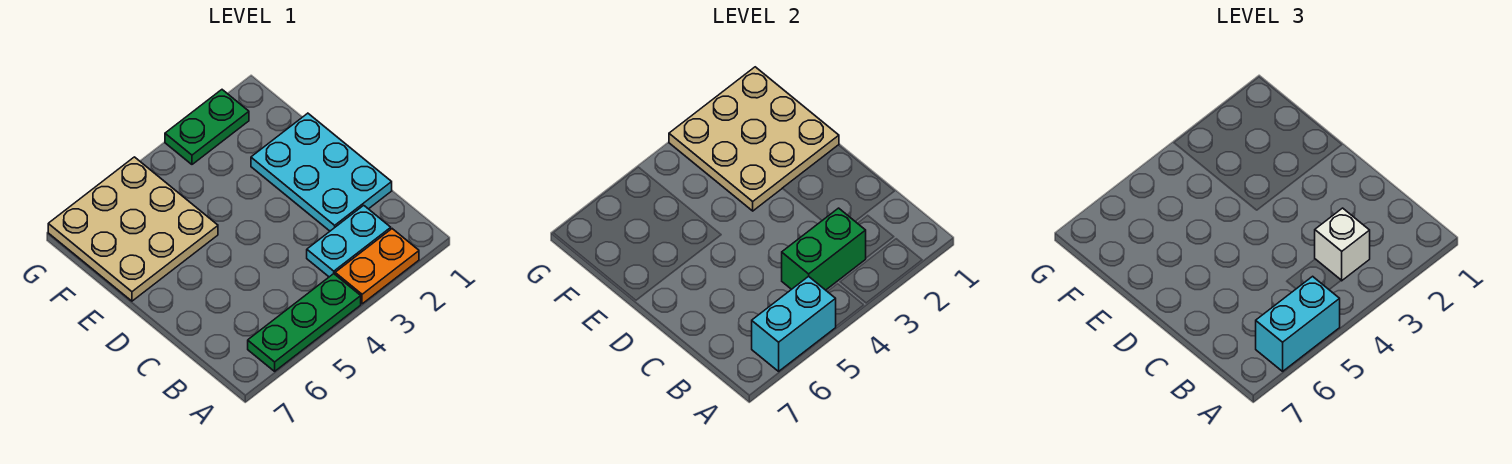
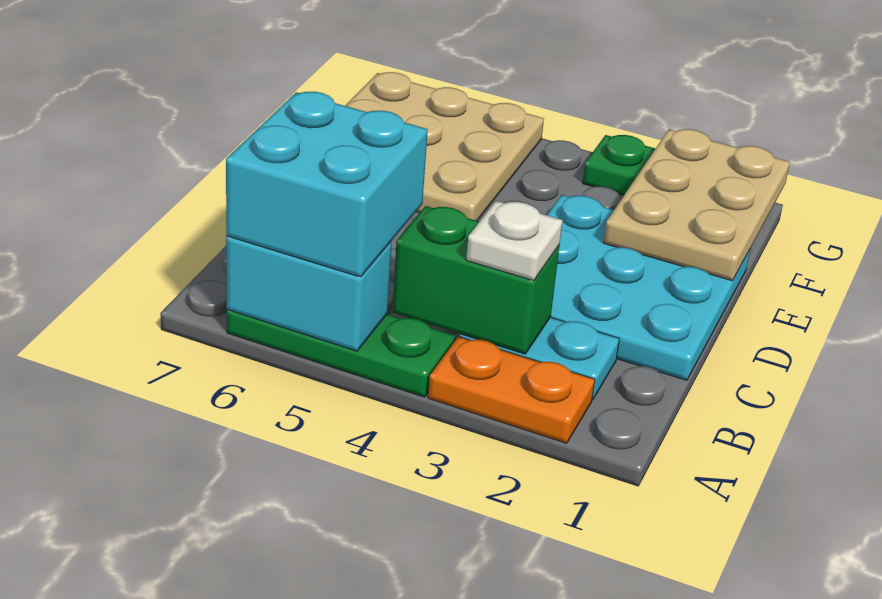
cyan 1x2 brick [1256,276,1340,371] -> cyan 2x2 brick [226,92,428,277]
white 1x1 brick [1315,208,1370,281] -> white 1x1 plate [466,201,563,281]
cyan 2x3 plate [251,113,392,231] -> cyan 3x3 plate [547,195,750,380]
tan 3x3 plate [669,67,839,211] -> tan 2x3 plate [604,129,790,281]

